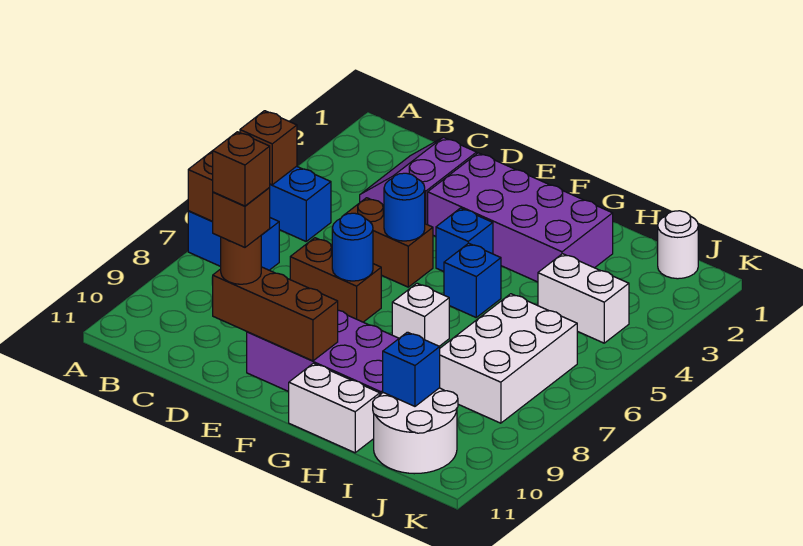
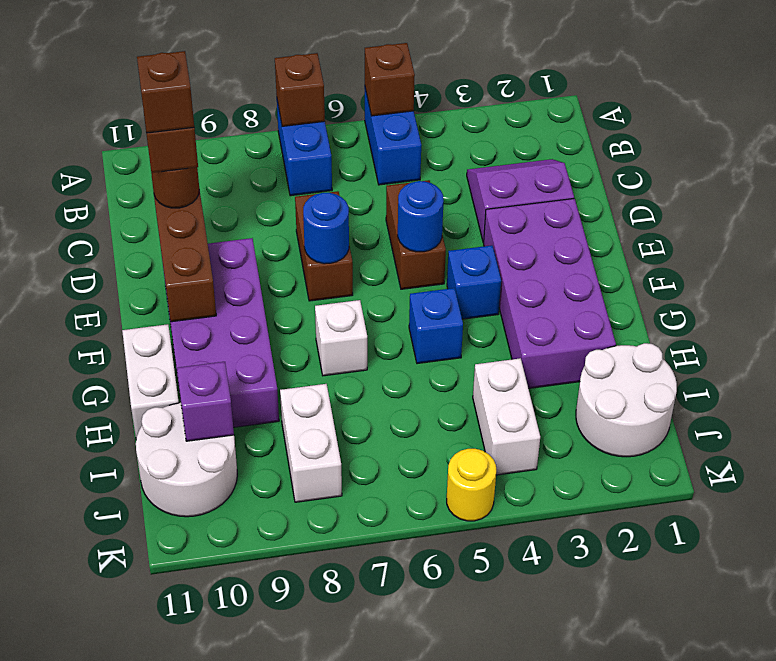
white 2x3 brick [440,294,577,423] -> white 1x2 brick [280,384,342,502]
blue 1x1 brick [383,332,440,406] -> purple 1x1 brick [177,362,234,441]
white 1x1 round brick [658,211,698,279] -> white 2x2 round brick [576,343,677,457]
none -> yellow 1x1 round brick [447,449,496,521]

